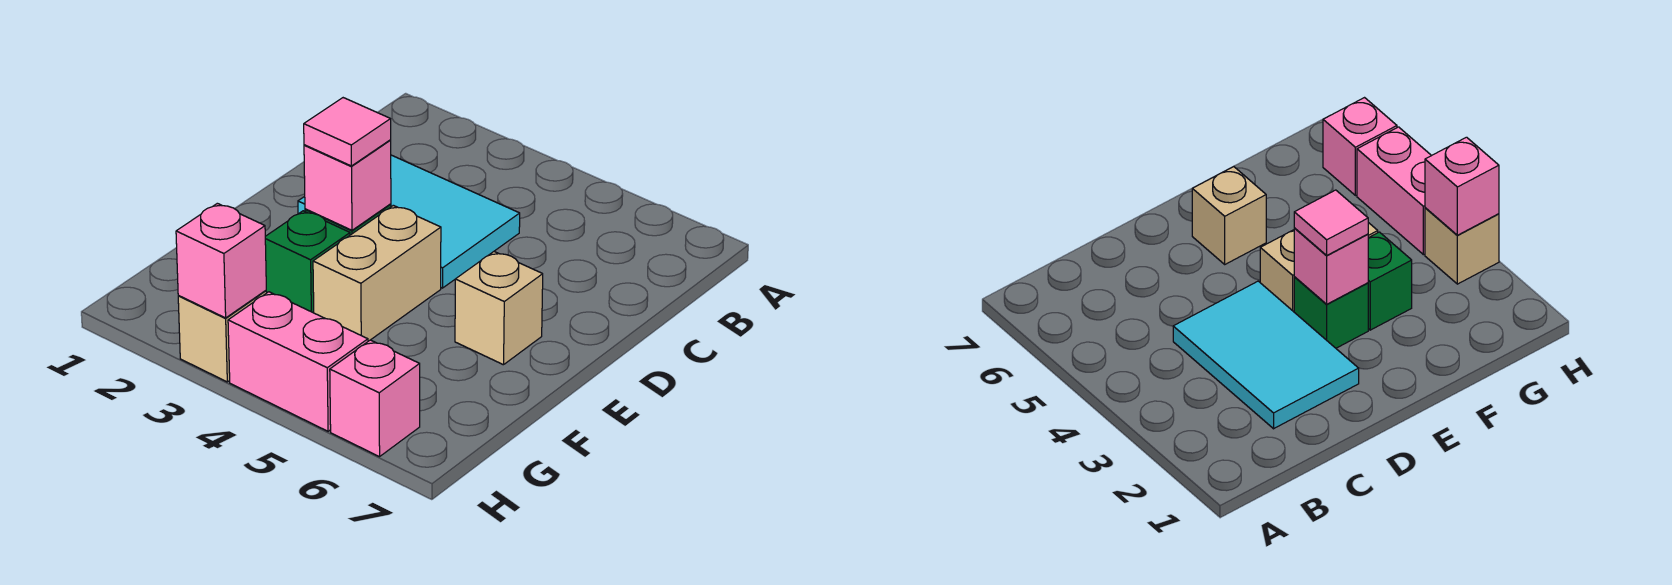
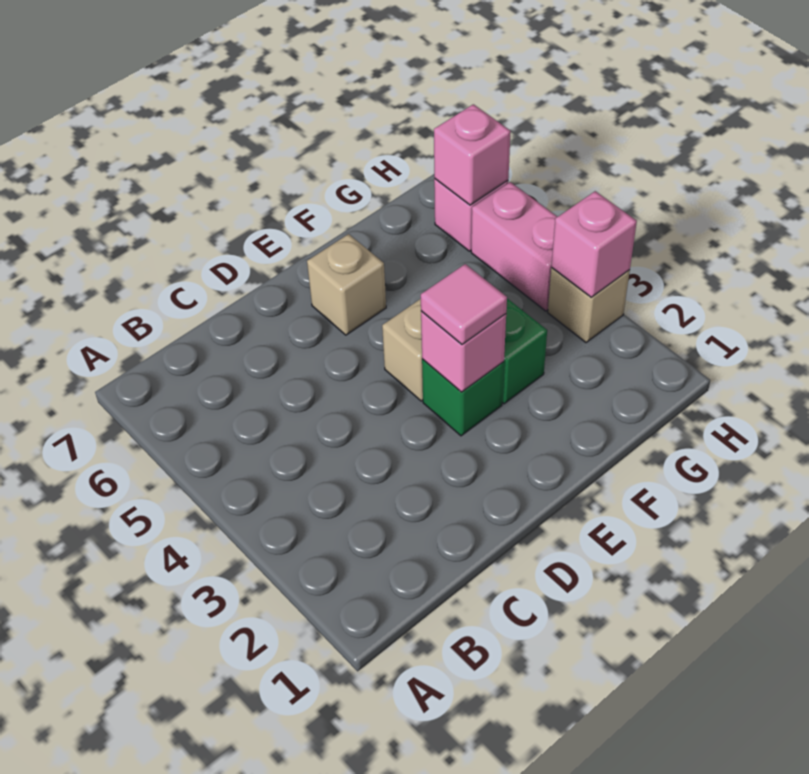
cyan 2x3 tile [298,155,520,288] -> none
none -> pink 1x1 brick [434,104,511,205]

